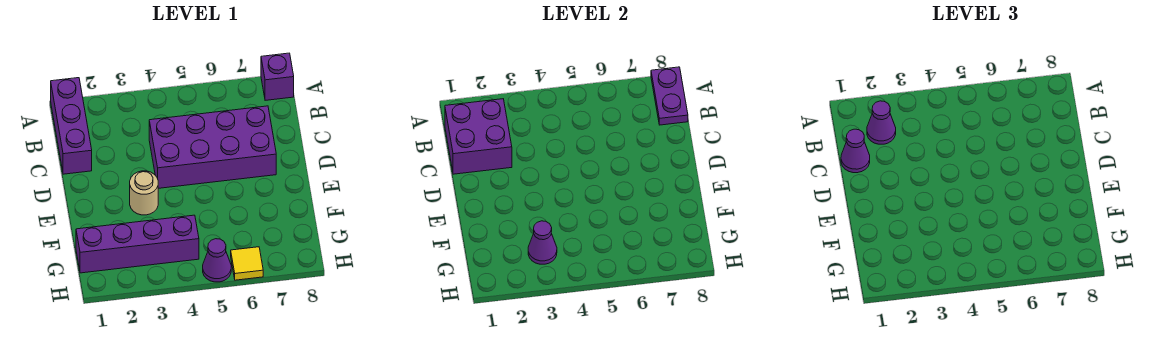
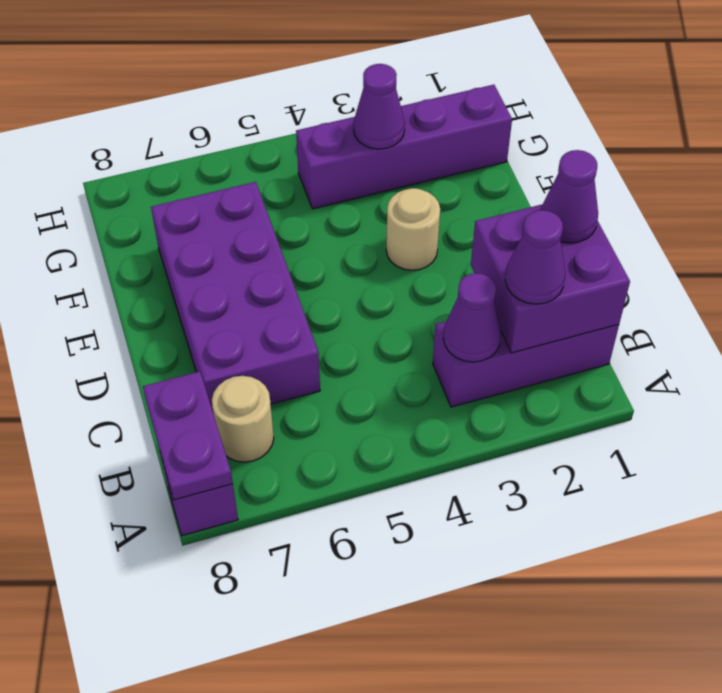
purple 1x3 brick [51,78,92,174] -> purple 1x3 brick turned to [433,321,619,407]
none -> tan 1x1 round brick [212,376,274,462]
purple 2x4 brick [149,106,276,188] -> purple 2x4 brick turned to [151,182,320,411]
purple 1x1 cone [203,239,231,282] -> purple 1x1 cone moved to [443,273,501,362]
yellow 1x1 tile [231,247,263,280] -> none

